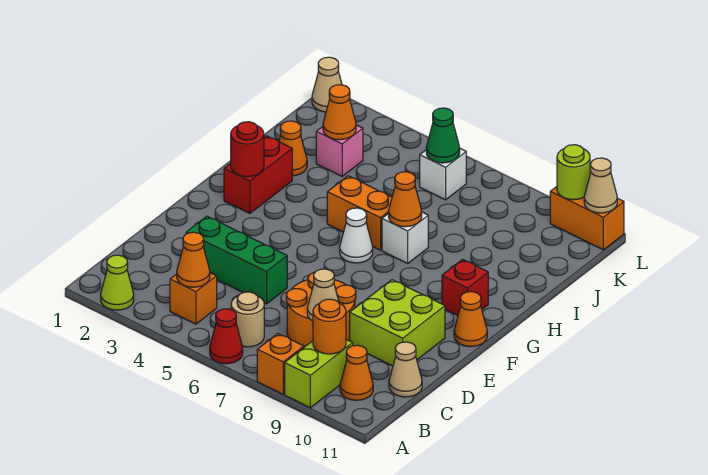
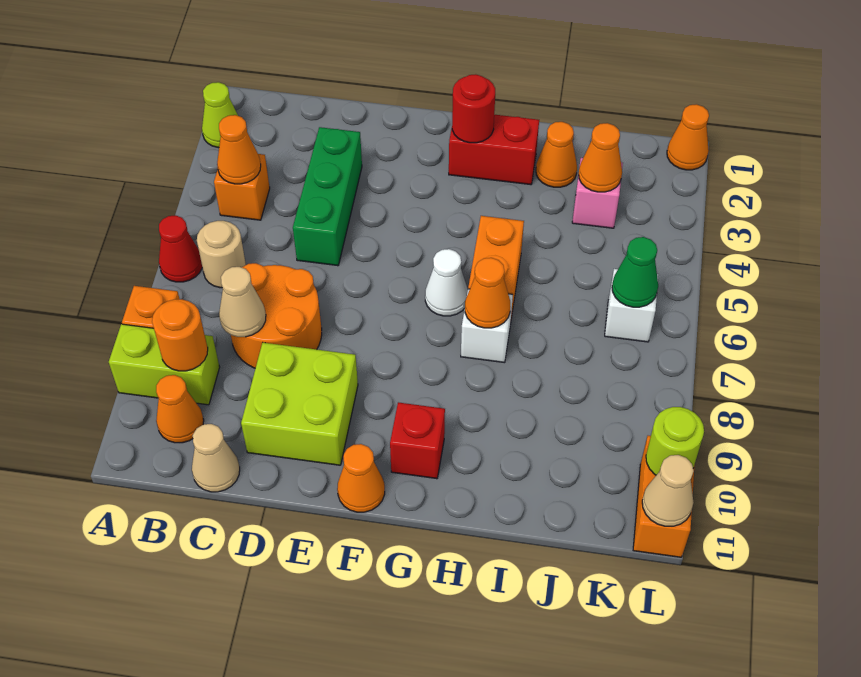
tan 1x1 cone [312,57,342,112] -> orange 1x1 cone [667,104,709,170]

